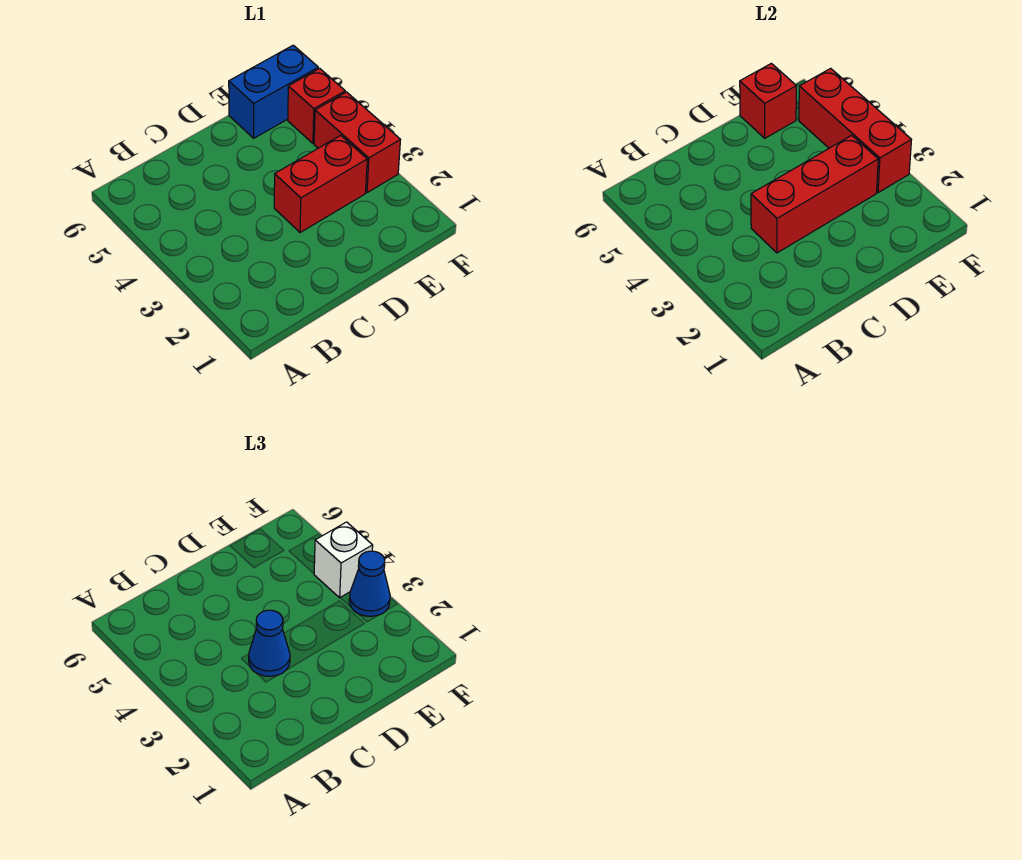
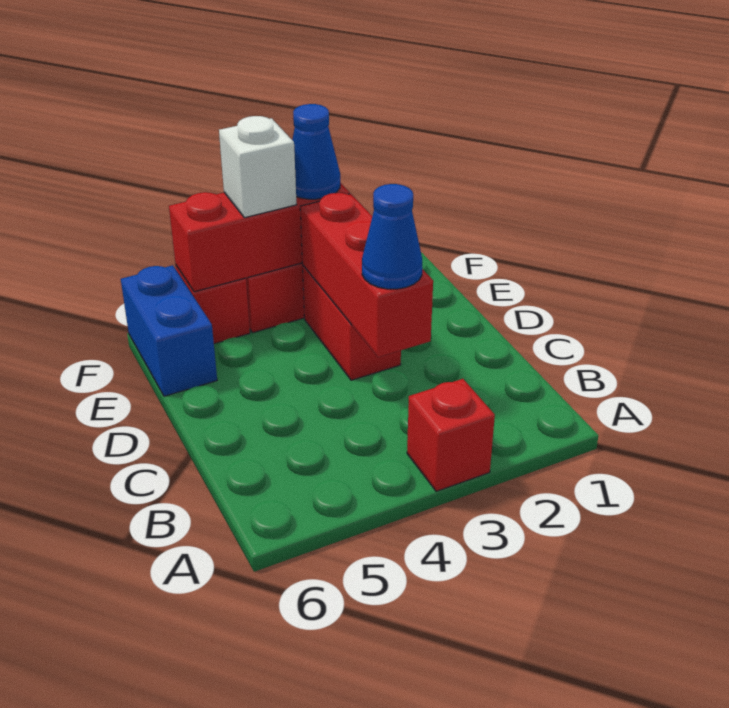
red 1x1 brick [740,63,796,138] -> red 1x1 brick moved to [407,379,495,491]

